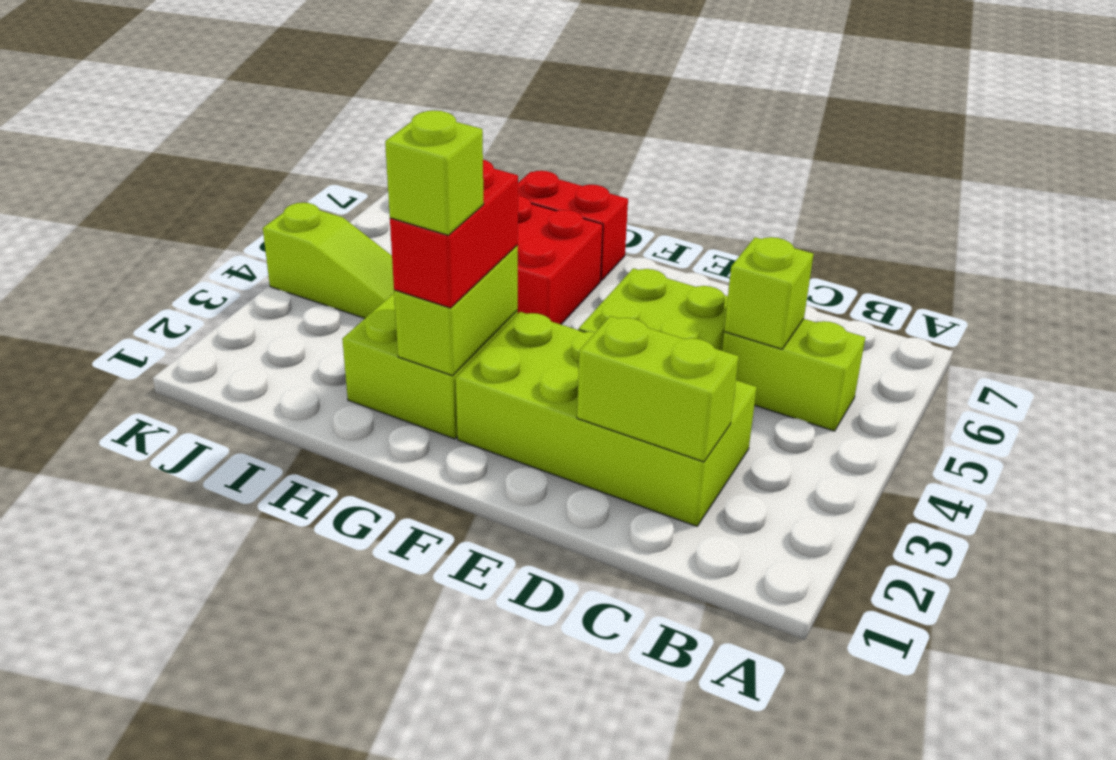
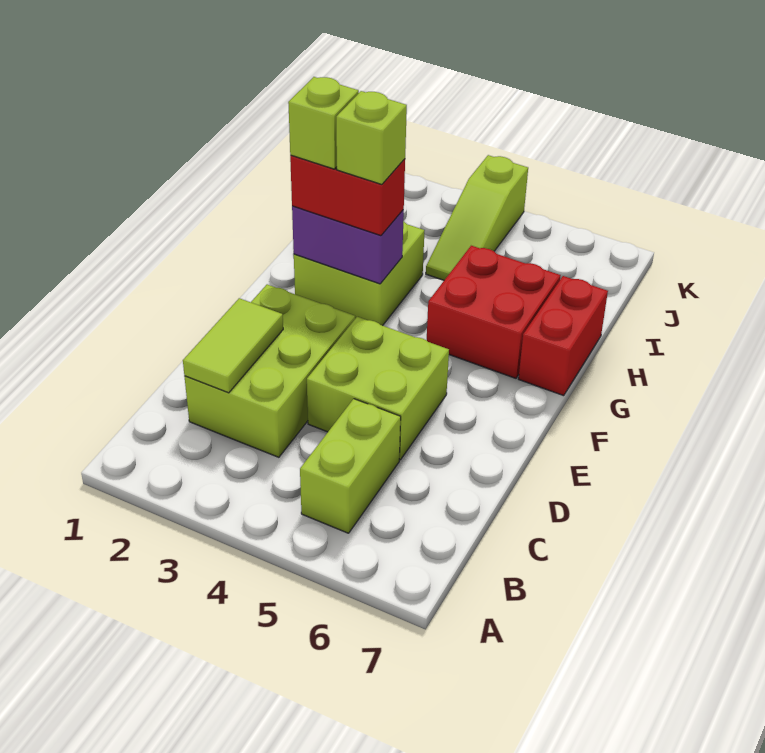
lime 2x4 brick [456,312,757,526] -> lime 2x3 brick [184,284,355,457]
lime 1x2 brick [577,316,739,462] -> lime 1x2 tile [183,298,283,393]
lime 1x1 brick [724,237,814,349] -> lime 1x1 brick moved to [336,91,407,184]
lime 1x2 brick [394,246,518,376] -> purple 1x2 brick [292,206,404,284]

